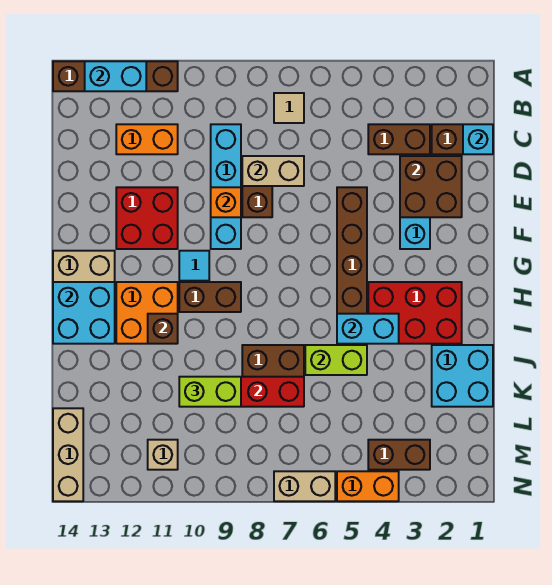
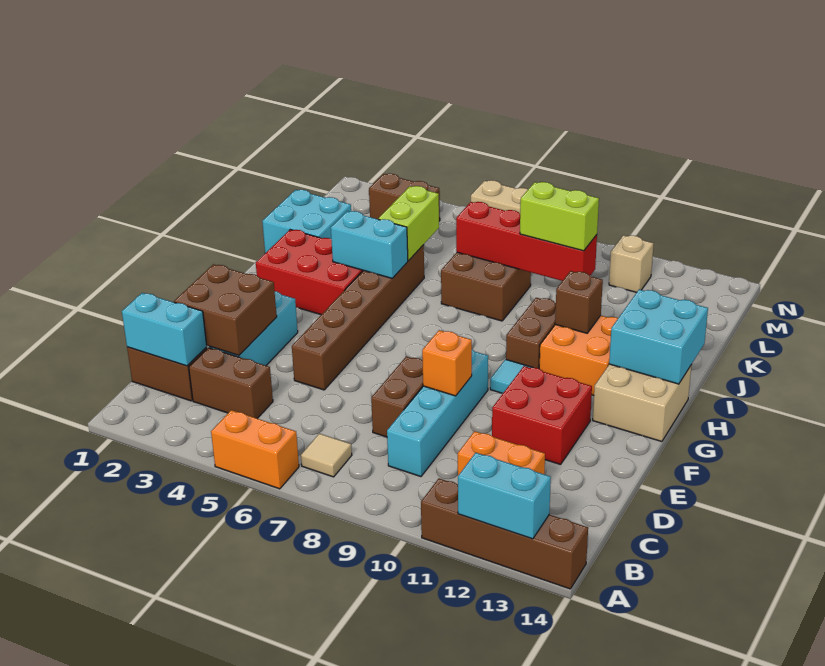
cyan 1x1 brick [463,124,493,154] -> cyan 1x2 brick [122,293,207,366]
tan 1x2 brick [242,156,304,186] -> none
brown 1x2 brick [179,282,241,312] -> brown 1x2 brick turned to [506,298,556,368]
lime 1x2 brick [305,345,367,375] -> lime 1x2 brick turned to [379,186,439,261]
tan 1x3 brick [53,408,83,501] -> none
orange 1x2 brick [337,471,399,501] -> orange 1x2 brick moved to [211,410,299,489]

